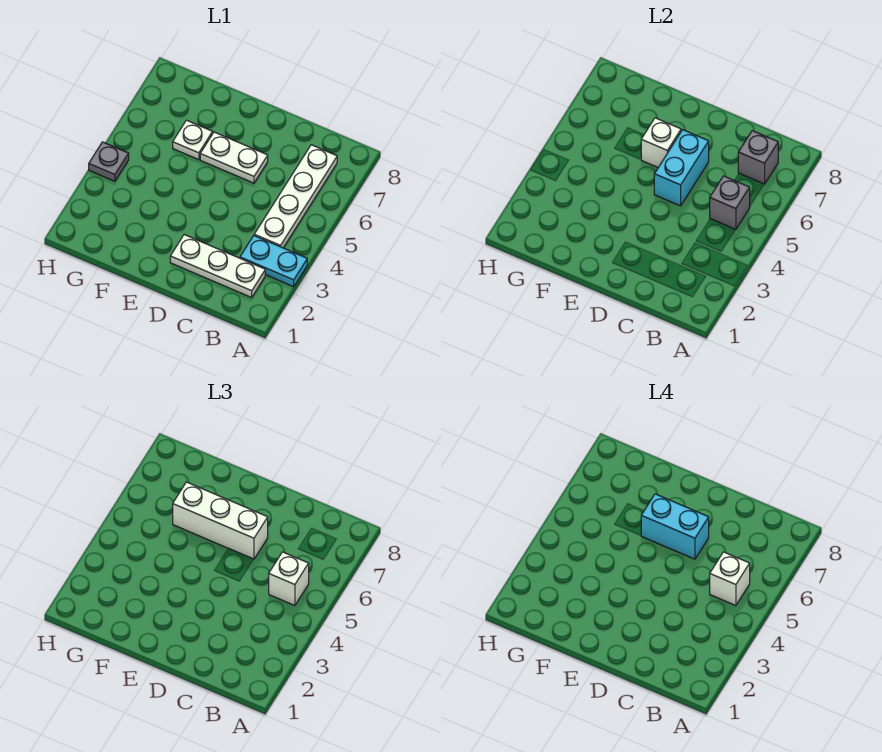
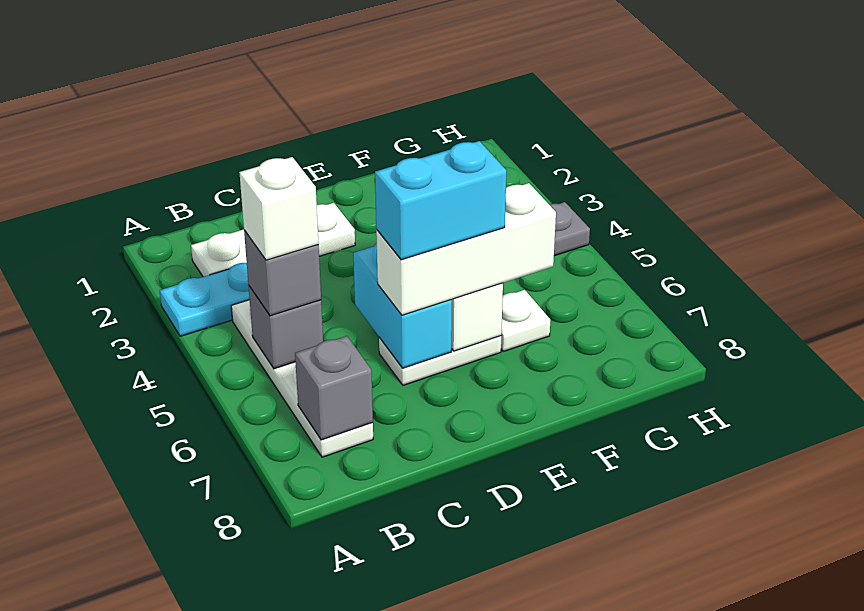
white 1x1 brick [269,552,309,606] -> grey 1x1 brick [244,230,321,316]

